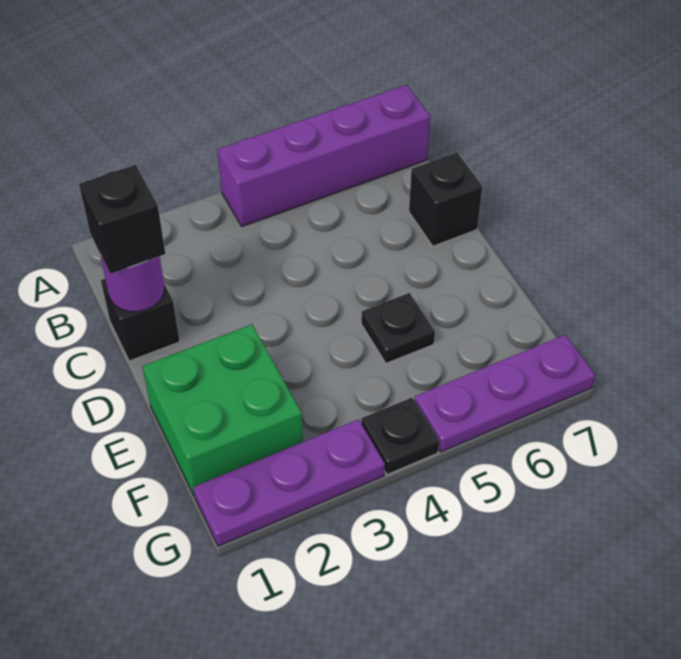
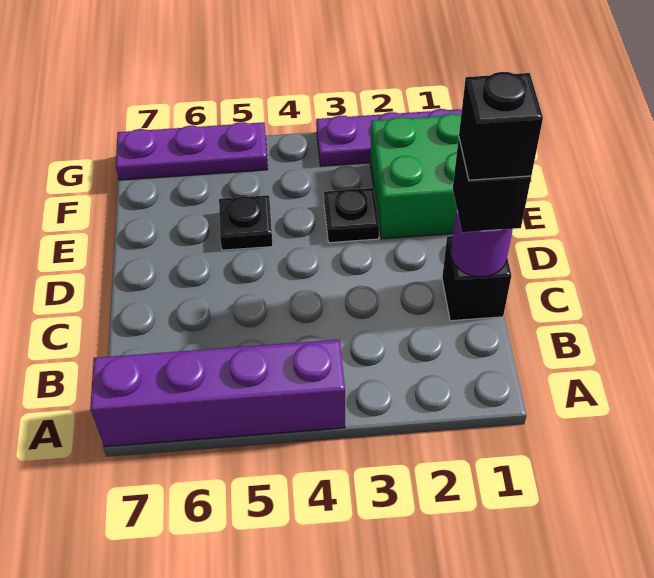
black 1x1 brick [409,152,483,246] -> black 1x1 brick moved to [459,72,543,180]
black 1x1 plate [361,398,439,475] -> black 1x1 plate moved to [324,188,379,243]

